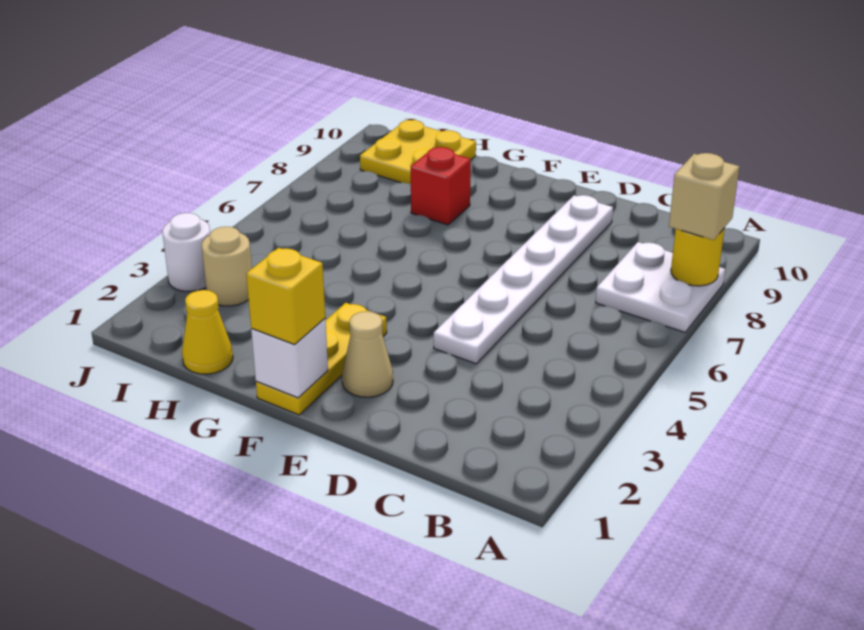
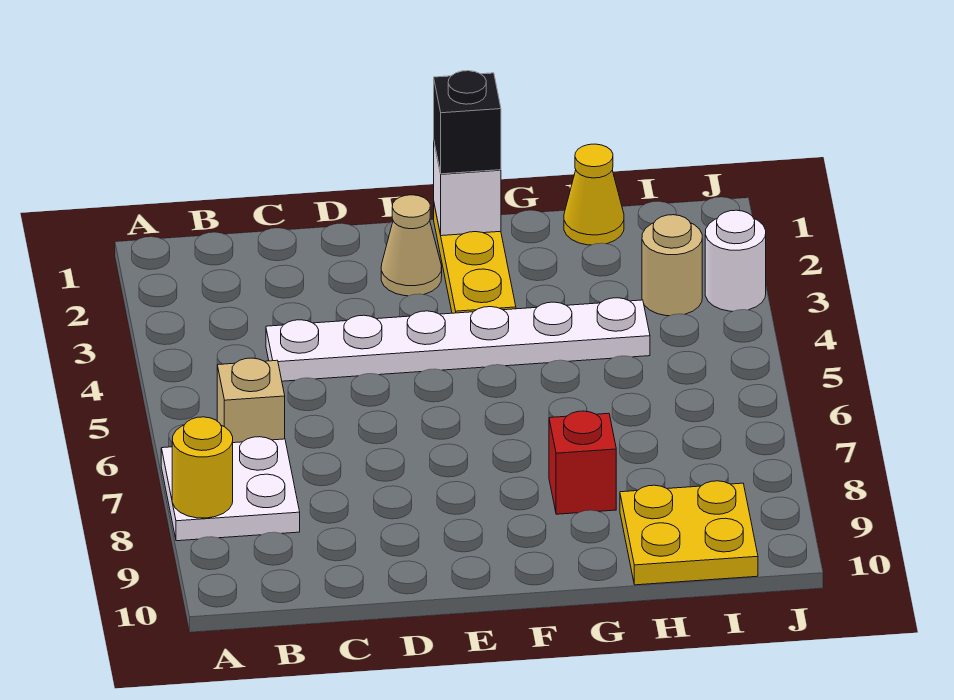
tan 1x1 brick [669,153,739,240] -> tan 1x1 brick moved to [217,358,285,443]
white 1x6 plate [434,195,613,364] -> white 1x6 plate turned to [266,298,650,381]
yellow 1x1 brick [246,248,325,345] -> black 1x1 brick [434,71,501,174]

